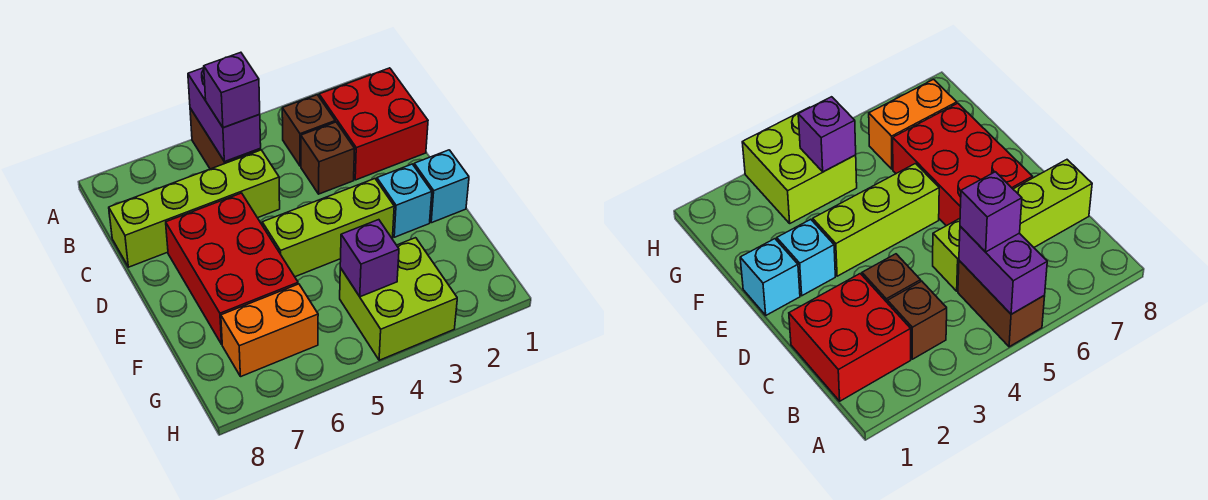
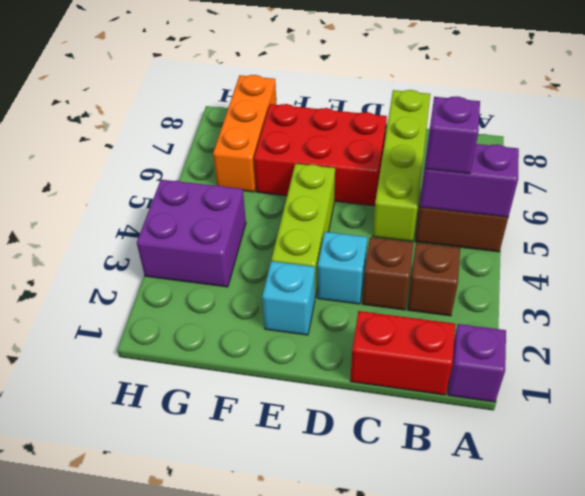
red 2x2 brick [319,68,428,180] -> red 1x2 brick [350,311,455,395]
cyan 1x1 brick [414,150,469,223] -> cyan 1x1 brick moved to [318,232,368,304]
lime 2x2 brick [340,238,457,360] -> purple 2x2 brick [137,180,246,287]
purple 1x1 brick [340,220,399,297] -> purple 1x1 brick moved to [448,324,506,402]
orange 1x2 brick [221,284,318,377] -> orange 1x3 brick [213,75,276,192]

